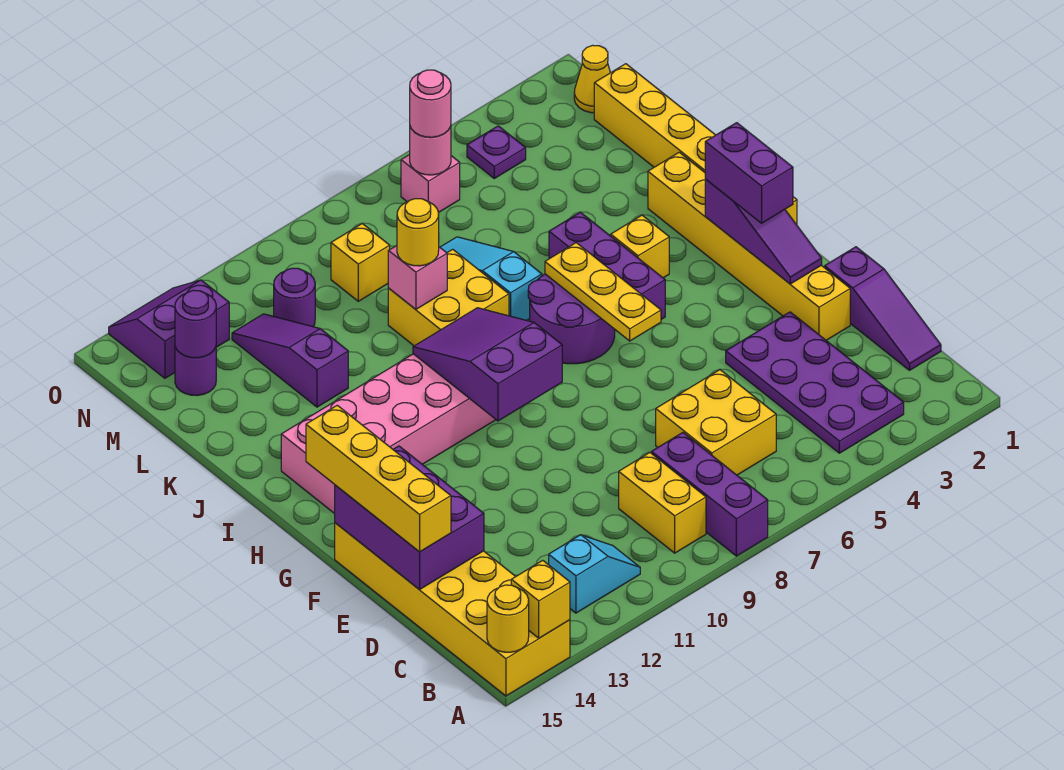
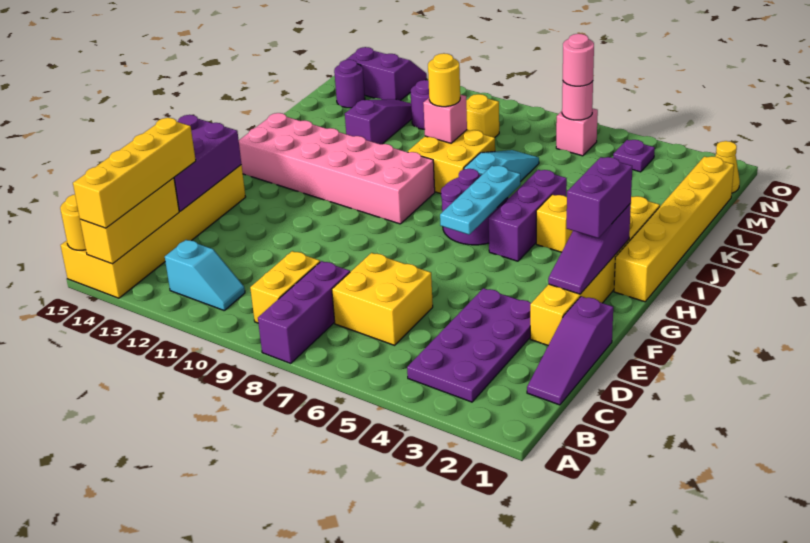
yellow 1x1 brick [511,560,570,638] -> yellow 1x3 brick [80,178,179,264]
yellow 1x4 brick [306,405,451,552] -> yellow 1x4 brick moved to [73,118,196,228]
yellow 1x3 plate [545,243,661,341] -> cyan 1x3 plate [440,166,520,235]
purple 2x3 slope [413,308,562,421] -> none
purple 1x1 round brick [175,290,216,358] -> none

